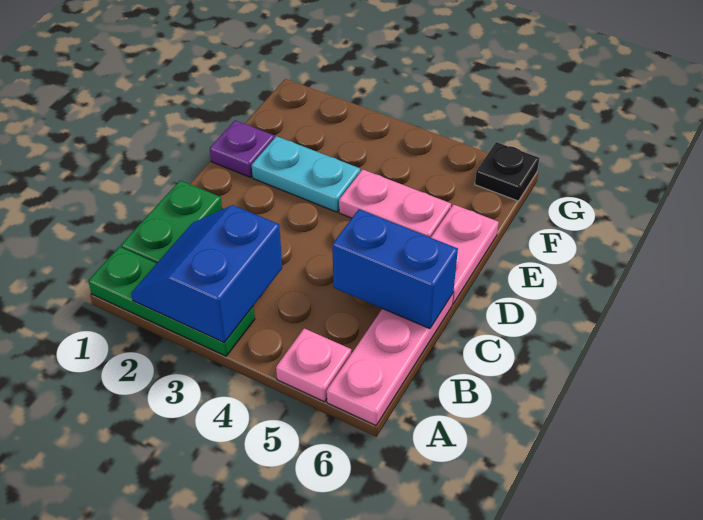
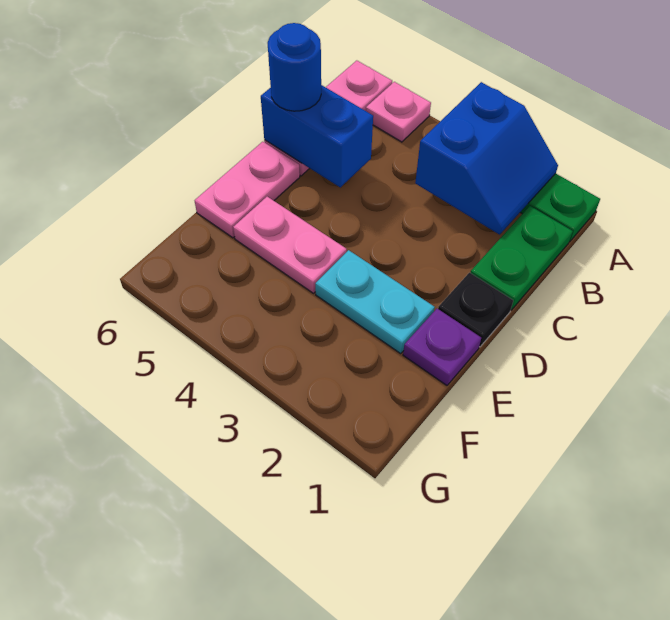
none -> blue 1x1 round brick [268,23,321,111]
black 1x1 plate [475,142,539,201] -> black 1x1 plate moved to [438,273,513,347]

